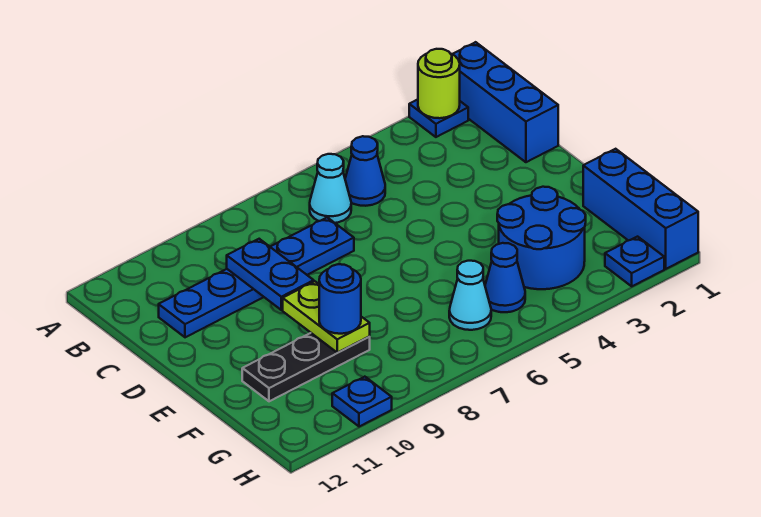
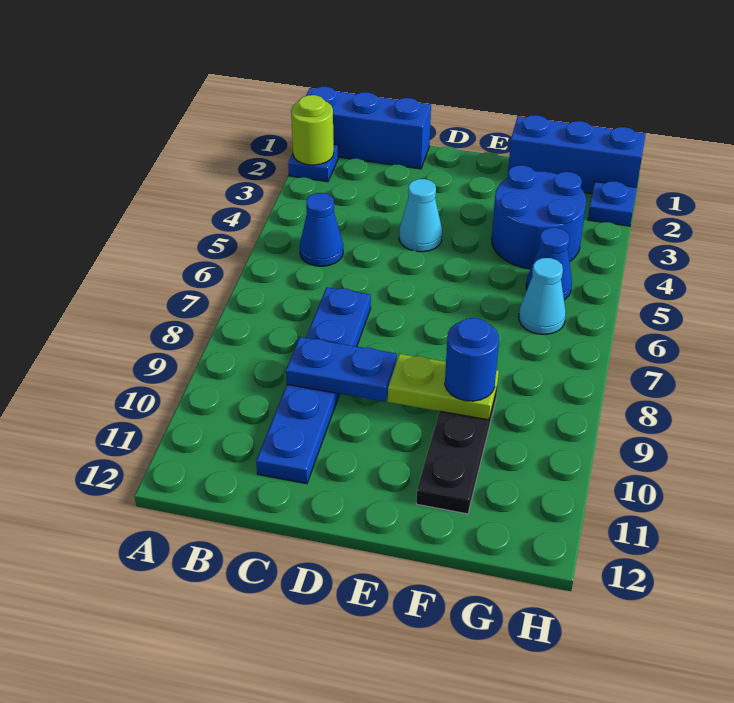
cyan 1x1 cone [310,154,351,223] -> cyan 1x1 cone moved to [399,179,442,252]
blue 1x1 plate [332,377,392,427] -> none

